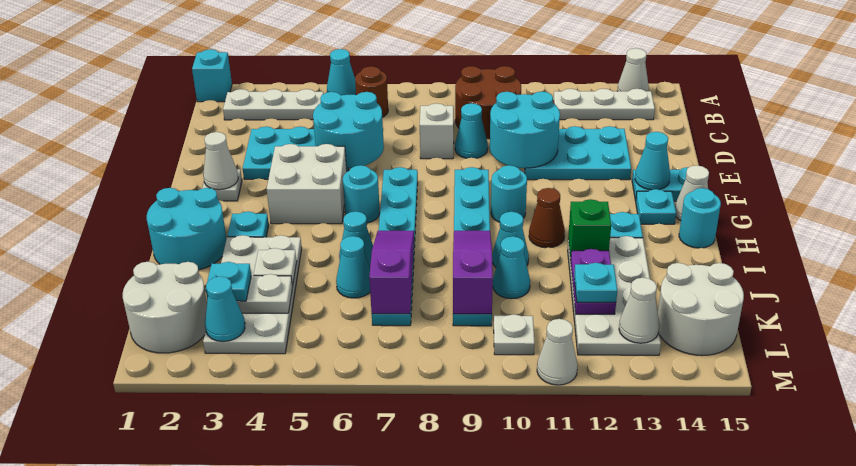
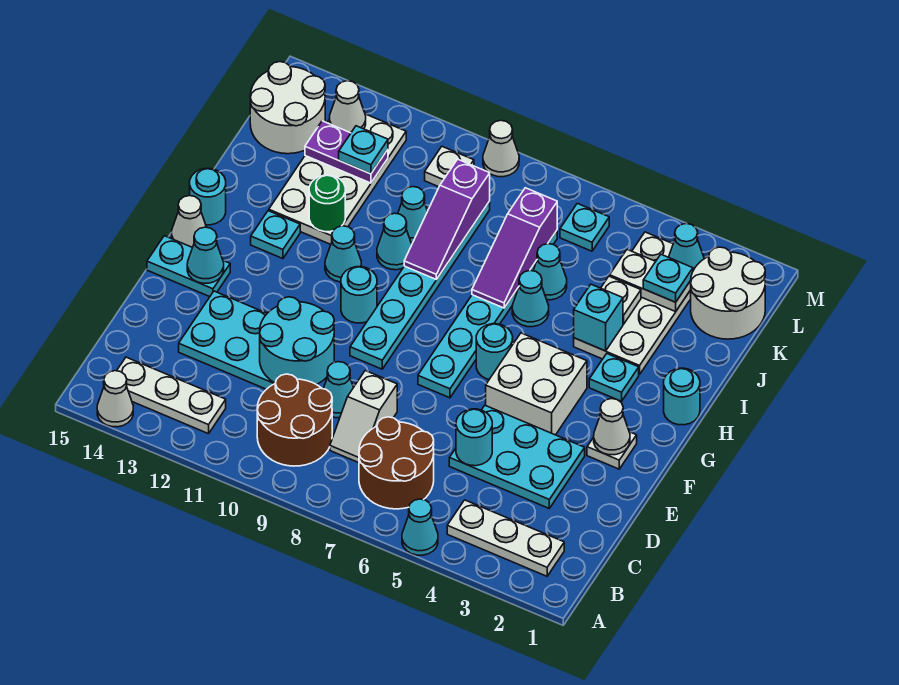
cyan 1x1 brick [192,49,232,102] -> cyan 1x1 brick moved to [574,284,623,351]
brown 1x1 round brick [355,66,388,117] -> brown 2x2 round brick [359,417,434,509]
cyan 2x2 round brick [313,92,384,168] -> cyan 1x1 round brick [456,409,492,466]
cyan 1x1 plate [636,189,676,224] -> cyan 1x1 plate moved to [560,203,609,251]
cyan 2x2 round brick [147,188,227,270] -> cyan 1x1 round brick [664,368,700,425]
brown 1x1 cone [529,188,565,248] -> cyan 1x1 cone [325,226,361,282]
green 1x1 brick [568,199,611,260] -> green 1x1 round brick [309,175,345,232]
purple 1x2 plate [571,249,616,314] -> purple 1x2 plate turned to [305,121,388,183]
white 1x1 cone [537,319,578,385] -> white 1x1 cone moved to [483,120,519,177]

